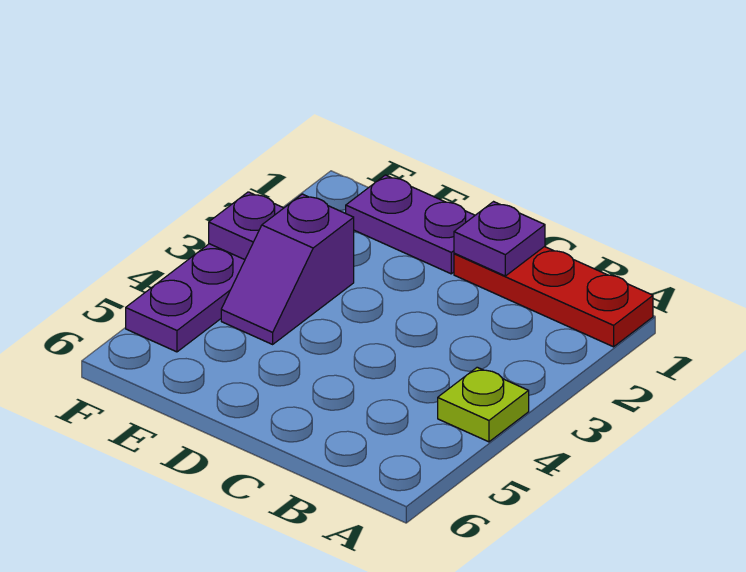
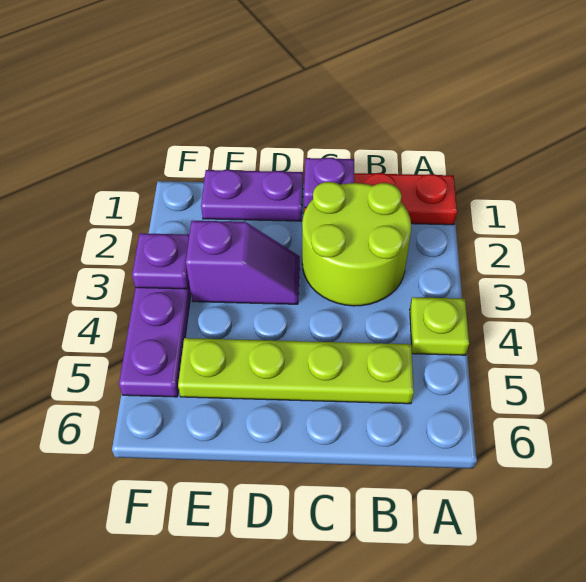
none -> lime 2x2 round brick [302,182,411,306]
none -> lime 1x4 plate [178,338,414,404]
purple 1x2 slope [221,194,354,344] -> purple 1x2 slope turned to [186,221,300,304]

